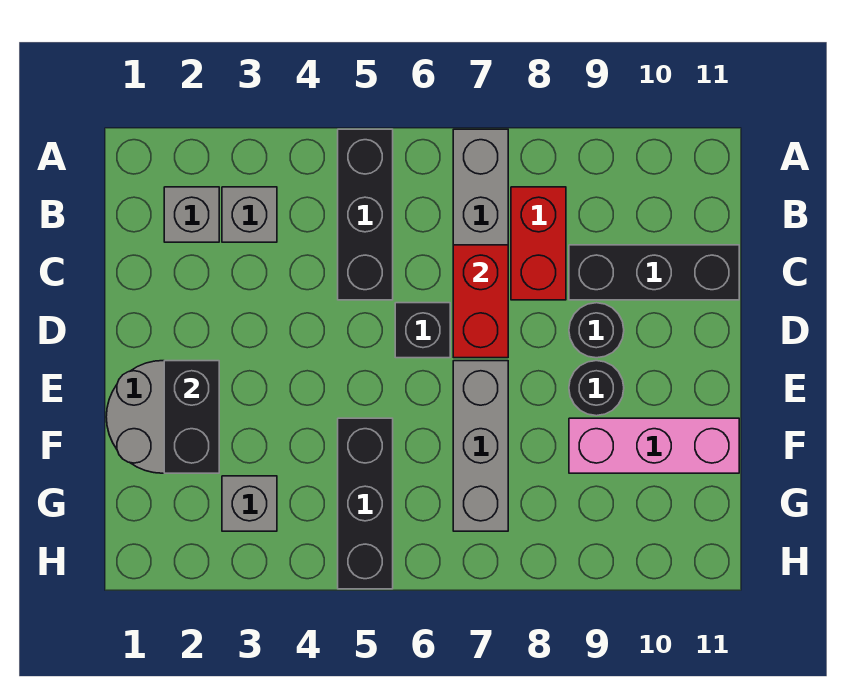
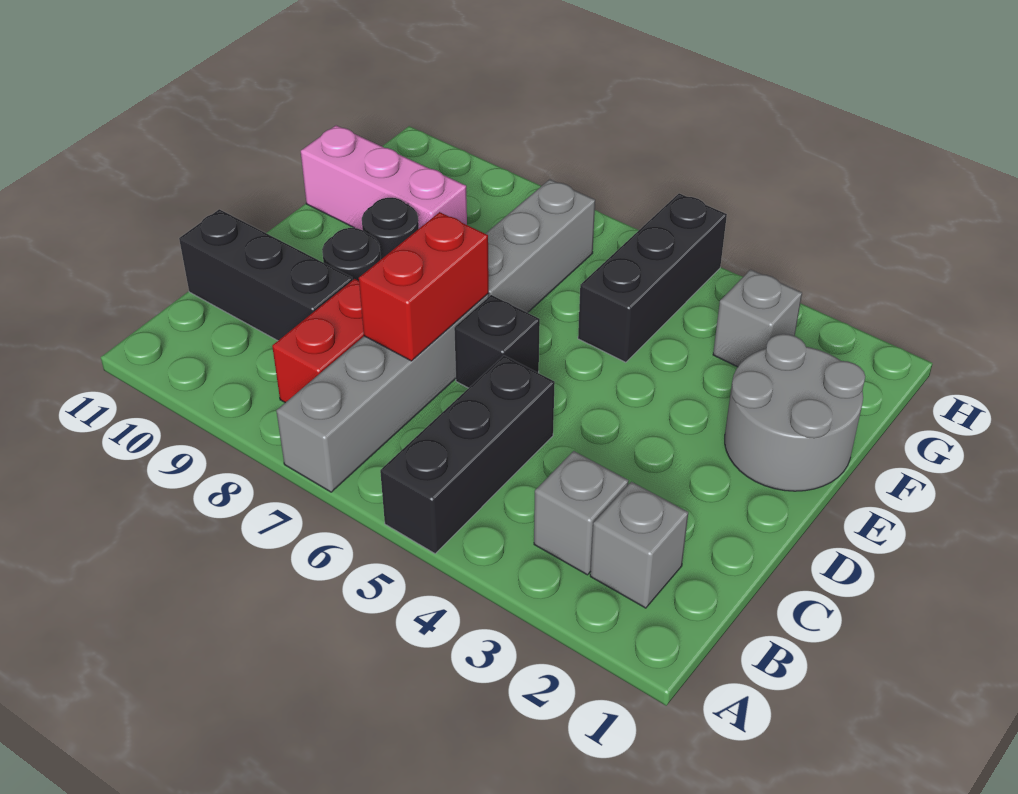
black 1x2 brick [164,361,219,473] -> none

